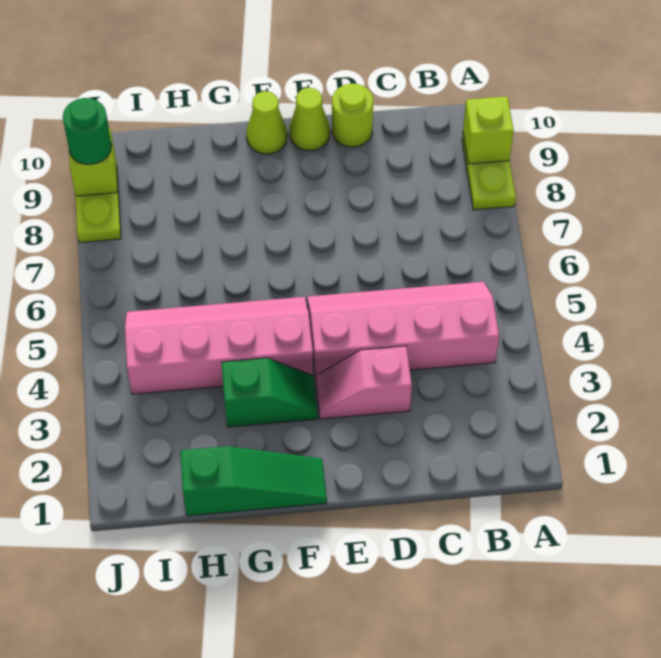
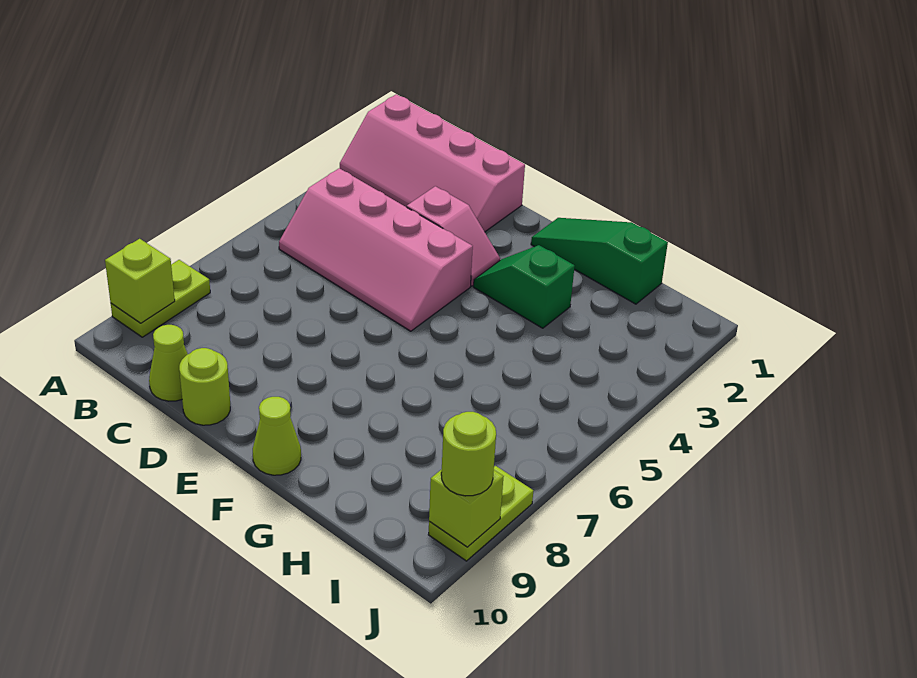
lime 1x1 cone [289,88,330,151] -> lime 1x1 cone moved to [149,325,188,401]
pink 2x4 slope [125,297,313,394] -> pink 2x4 slope moved to [340,94,525,232]
green 1x1 round brick [63,98,112,164] -> lime 1x1 round brick [441,412,496,496]

